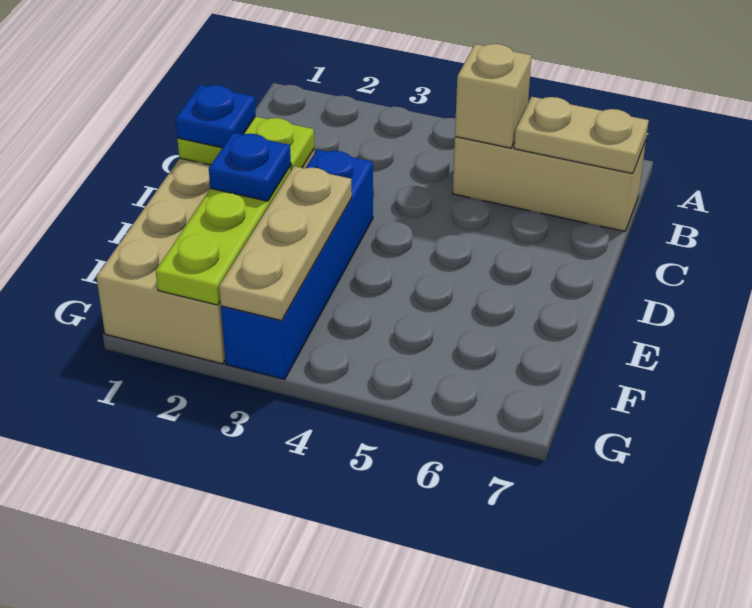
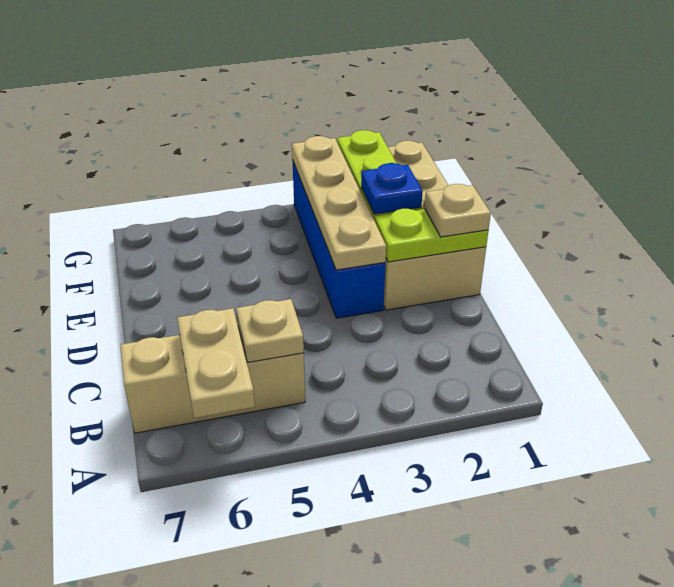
tan 1x1 brick [455,44,532,148] -> tan 1x1 plate [236,299,304,362]
tan 1x2 plate [514,97,649,174] -> tan 1x2 plate turned to [177,308,255,418]
blue 1x1 plate [175,85,256,148] -> tan 1x1 plate [425,184,491,237]
tan 1x3 plate [219,166,352,321] -> tan 1x4 plate [292,136,386,270]

